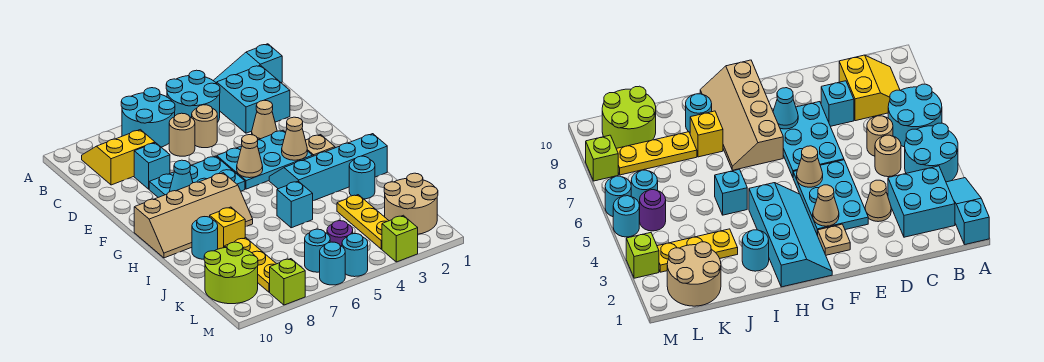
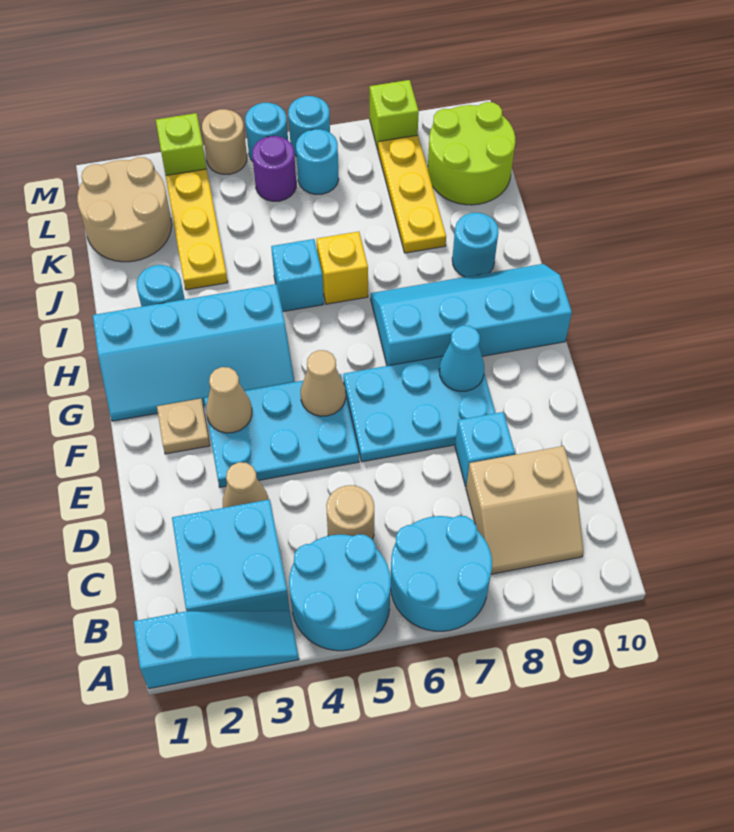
yellow 2x2 slope [82,130,155,185] -> tan 2x2 slope [466,446,584,574]
tan 1x1 round brick [169,113,195,156] -> tan 1x1 round brick moved to [202,109,247,174]
tan 2x4 slope [134,173,253,258] -> cyan 2x4 slope [371,264,572,366]
yellow 1x1 brick [210,207,245,249] -> yellow 1x1 brick moved to [317,232,368,304]

